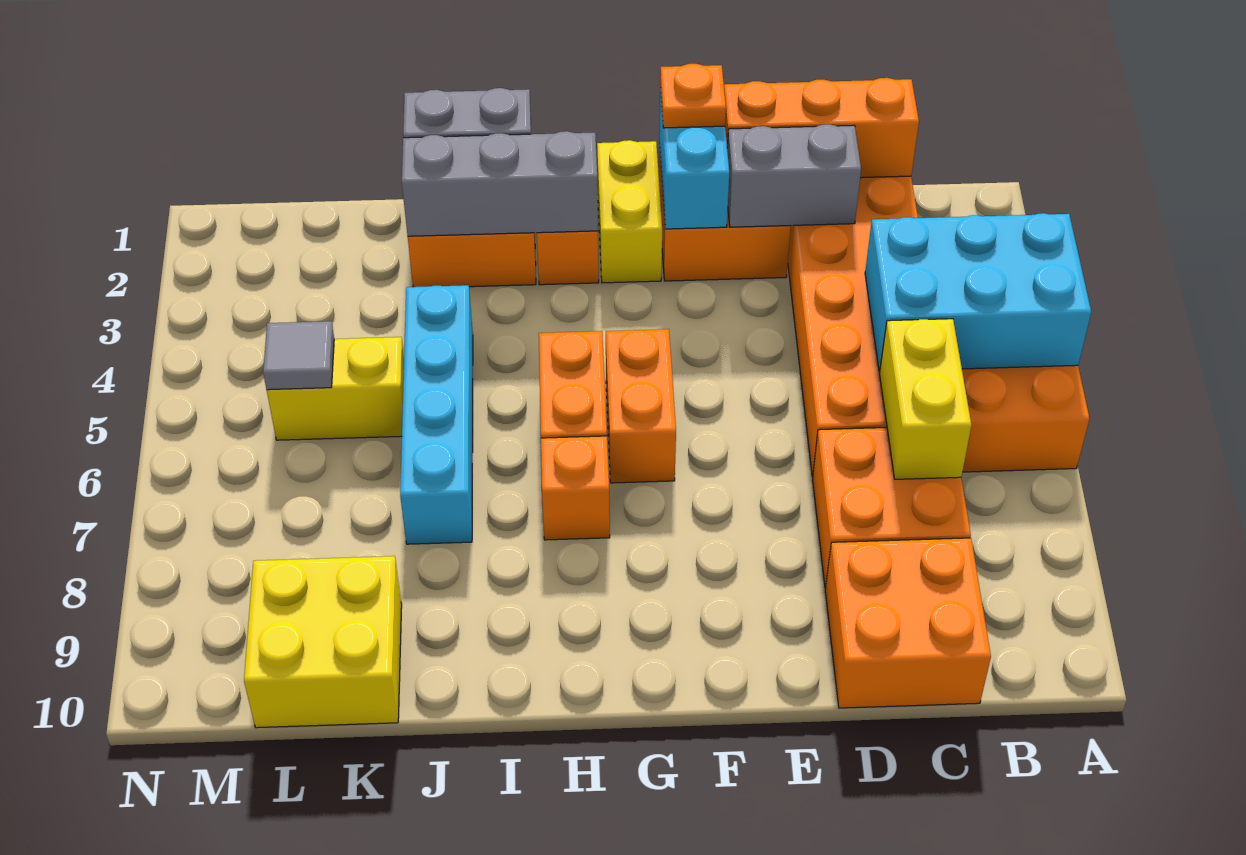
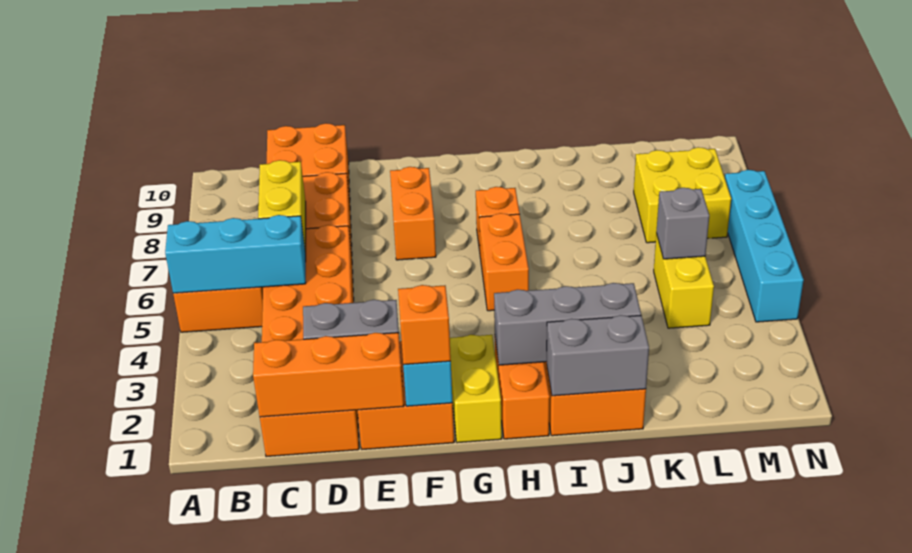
cyan 2x3 brick [865,213,1091,371] -> cyan 1x3 brick [165,215,306,293]
orange 1x1 plate [660,64,726,128] -> orange 1x1 brick [398,285,451,365]
orange 1x2 brick [606,329,676,483] -> orange 1x2 brick moved to [390,167,436,260]
cyan 1x4 brick [400,285,473,544] -> cyan 1x4 brick moved to [725,170,804,322]
yellow 1x2 brick [267,337,404,440] -> yellow 1x2 brick turned to [654,233,714,328]
yellow 2x2 brick [244,556,402,728] -> yellow 2x2 brick moved to [634,147,731,243]
grey 1x1 tile [263,321,334,390] -> grey 1x1 brick [656,188,709,259]

